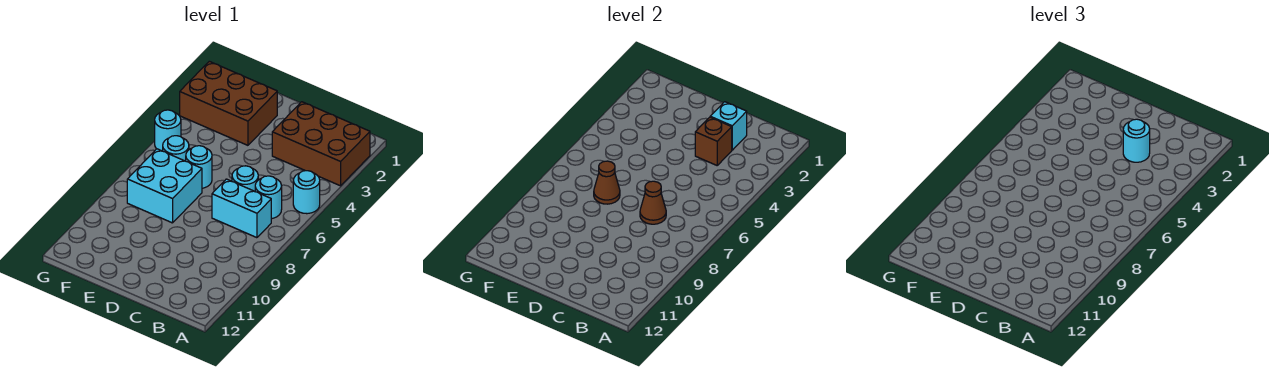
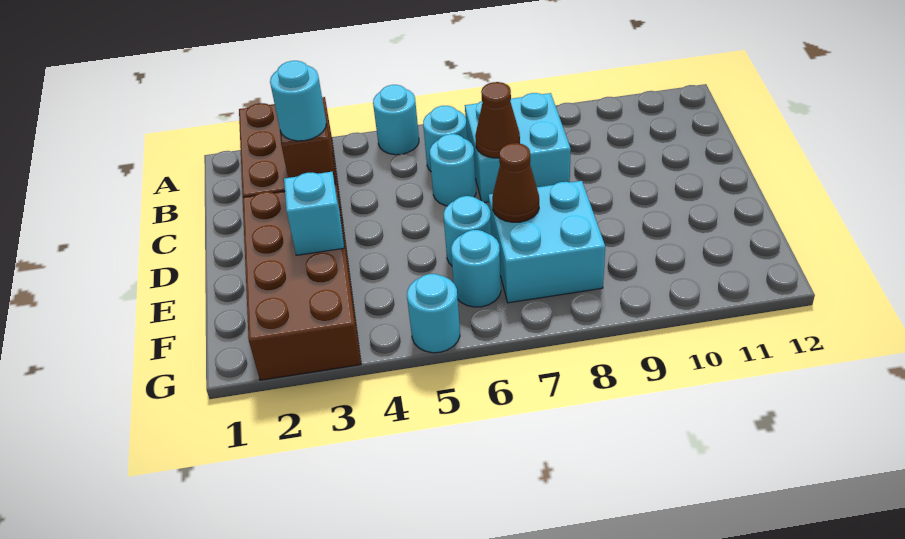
cyan 1x2 brick [212,179,271,238] -> cyan 2x2 brick [465,93,571,203]
cyan 1x1 brick [710,102,747,150] -> cyan 1x1 brick moved to [284,172,344,255]
brown 2x3 brick [179,61,277,145] -> brown 2x4 brick [243,184,361,380]

